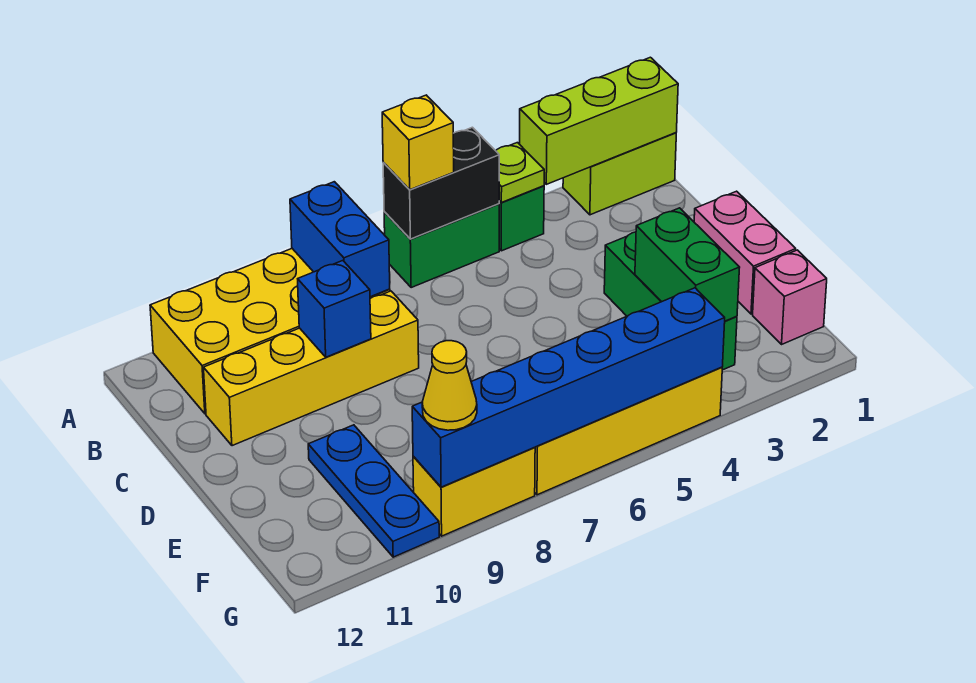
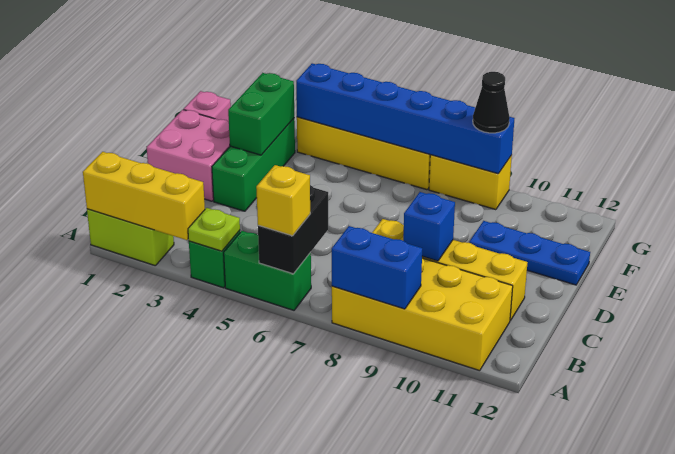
lime 1x3 brick [520,57,678,184] -> yellow 1x3 brick [83,152,205,240]
black 1x2 brick [383,127,499,239] -> black 1x2 brick turned to [258,185,328,274]
blue 1x2 brick [290,182,390,297] -> blue 1x2 brick turned to [332,226,422,309]
pink 1x2 brick [694,191,796,314] -> pink 2x2 brick [147,110,230,201]
blue 1x3 plate [308,425,439,557] -> blue 1x3 plate turned to [469,221,590,285]
yellow 1x1 cone [422,341,477,430] -> black 1x1 cone [473,72,510,133]

